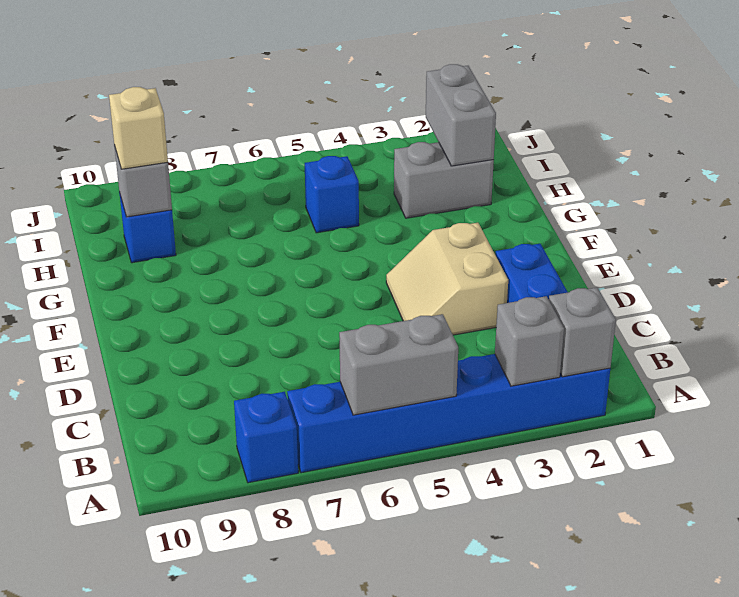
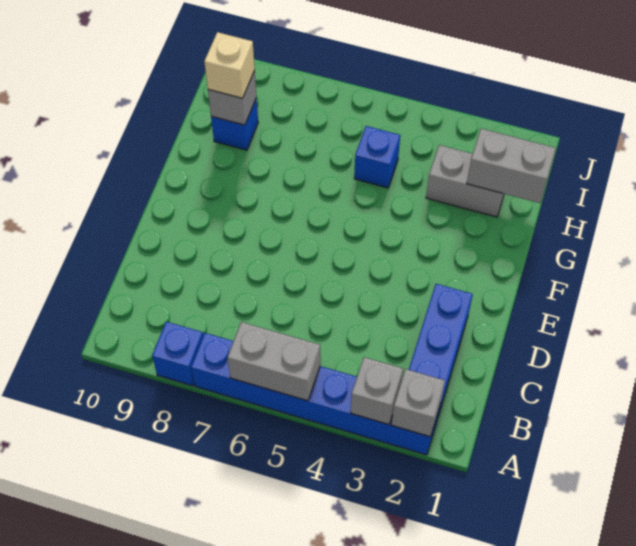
tan 2x2 slope [386,223,508,335] -> none
grey 1x2 brick [426,64,496,166] -> grey 1x2 brick turned to [467,129,556,203]

